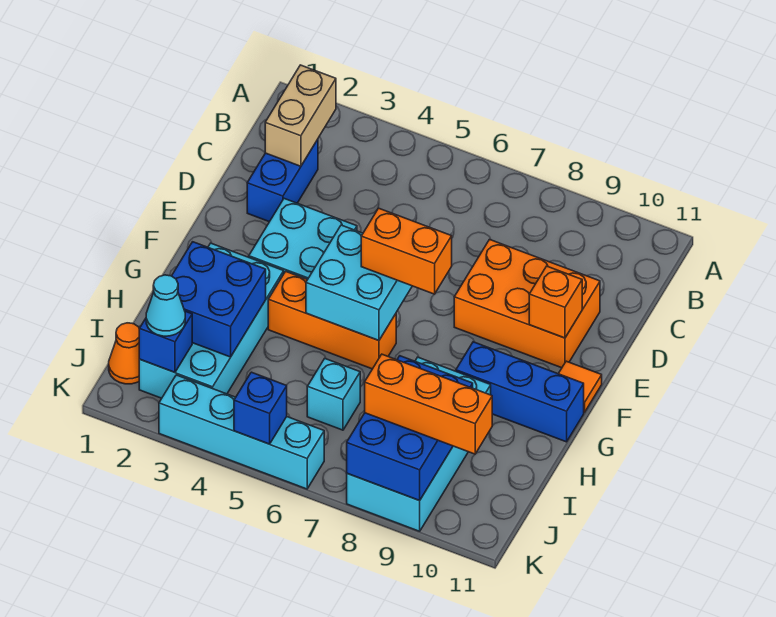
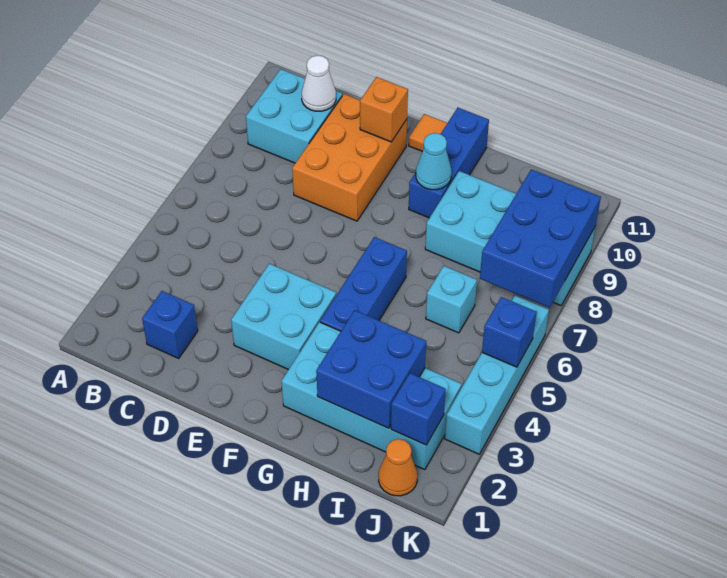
tan 1x2 brick [265,65,336,166] -> none
blue 1x2 brick [247,139,318,222] -> blue 1x1 brick [142,291,198,358]
none -> white 1x1 cone [302,55,336,111]
cyan 2x2 brick [306,225,412,341] -> cyan 2x2 brick moved to [246,69,342,163]
orange 1x2 brick [361,208,452,294] -> none
orange 1x3 brick [268,271,396,369] -> blue 1x3 brick [320,237,407,331]
blue 2x3 brick [347,356,473,501] -> blue 2x3 brick turned to [480,169,601,308]
cyan 1x1 cone [146,275,185,336] -> cyan 1x1 cone moved to [416,133,452,190]
orange 1x3 brick [365,354,492,454] -> none

